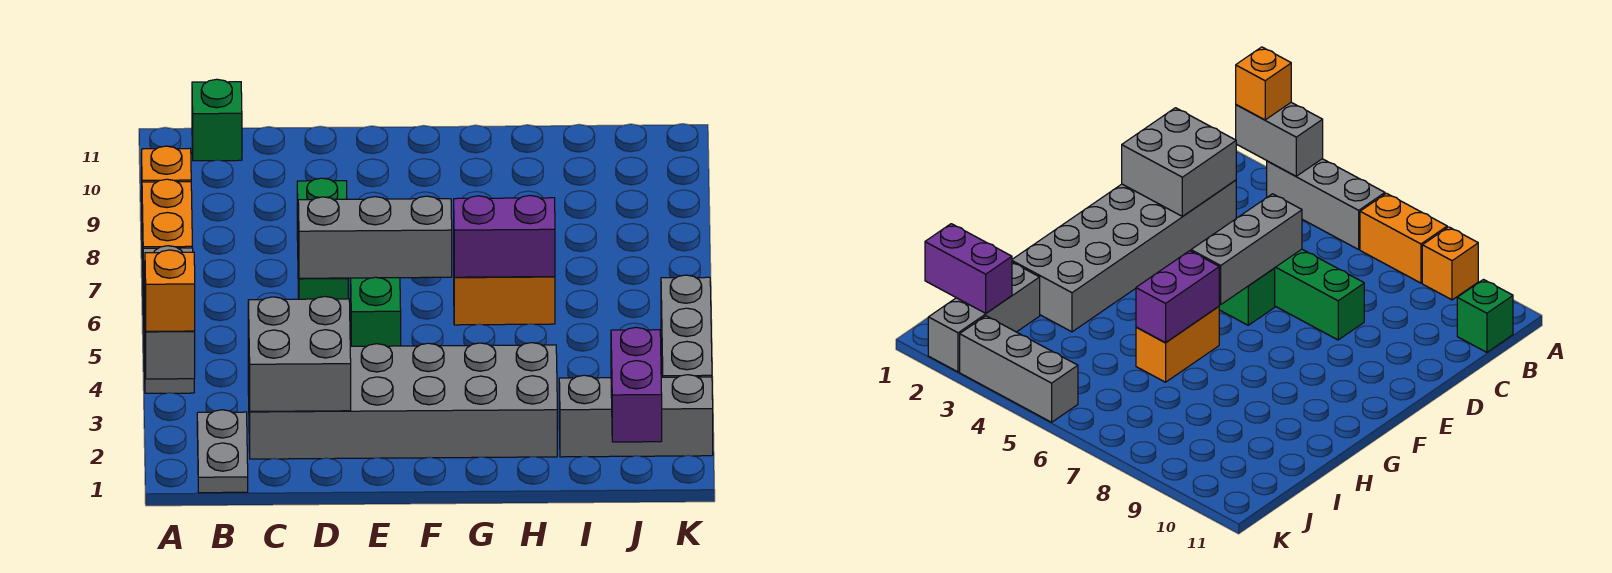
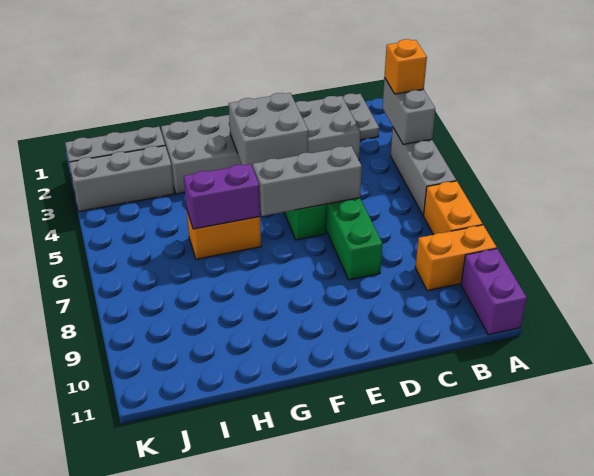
orange 1x1 brick [142,146,191,182] -> orange 1x2 brick [415,225,497,291]
green 1x1 brick [192,79,242,161] -> none
grey 2x2 brick [248,297,351,411] -> grey 2x2 brick moved to [229,93,308,167]
purple 1x2 brick [611,327,662,442] -> purple 1x2 brick moved to [461,248,527,335]
grey 1x3 brick [661,275,712,377] -> grey 1x3 brick turned to [69,146,174,211]

